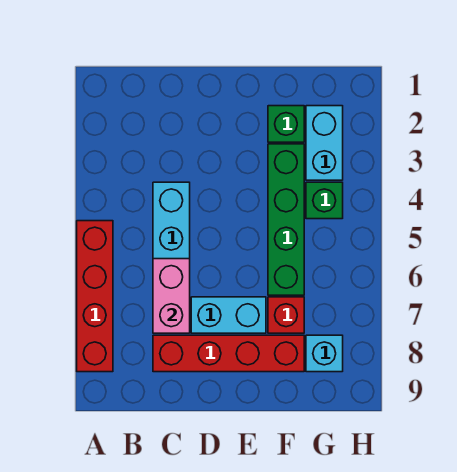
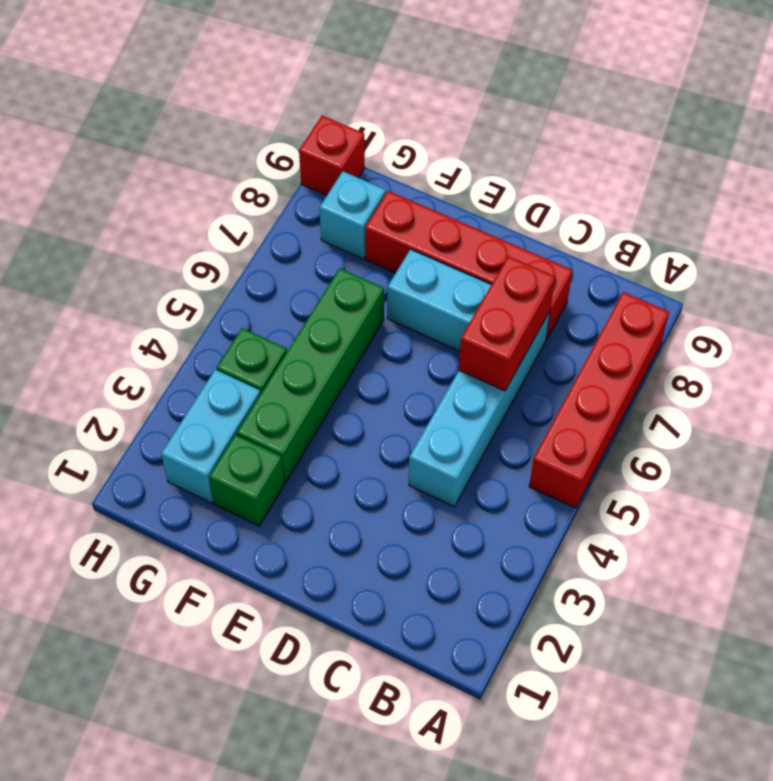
pink 1x2 brick [153,259,190,333] -> red 1x2 brick [459,256,555,391]
red 1x1 brick [268,297,304,333] -> red 1x1 brick moved to [299,116,365,195]

